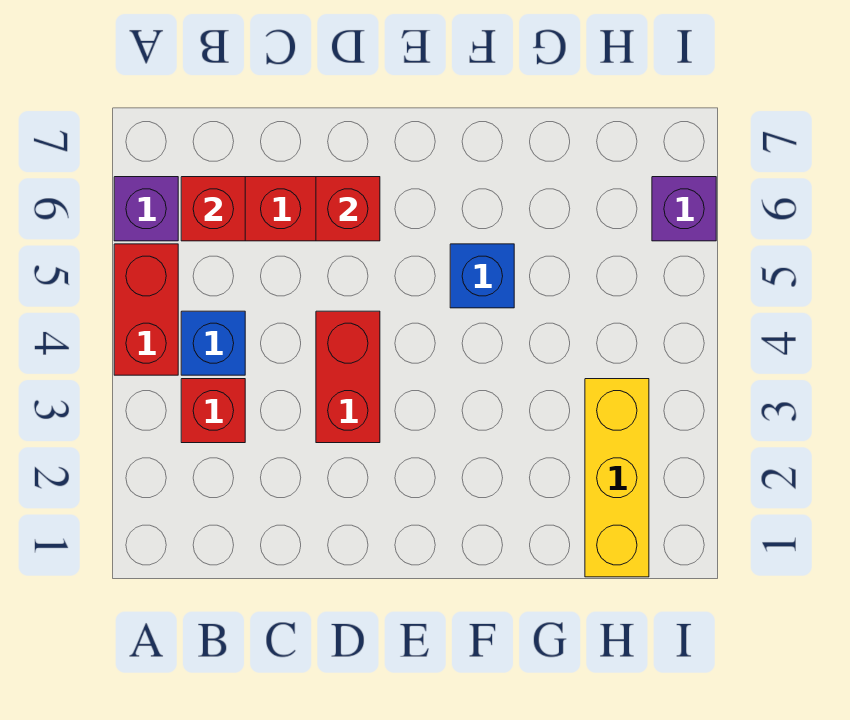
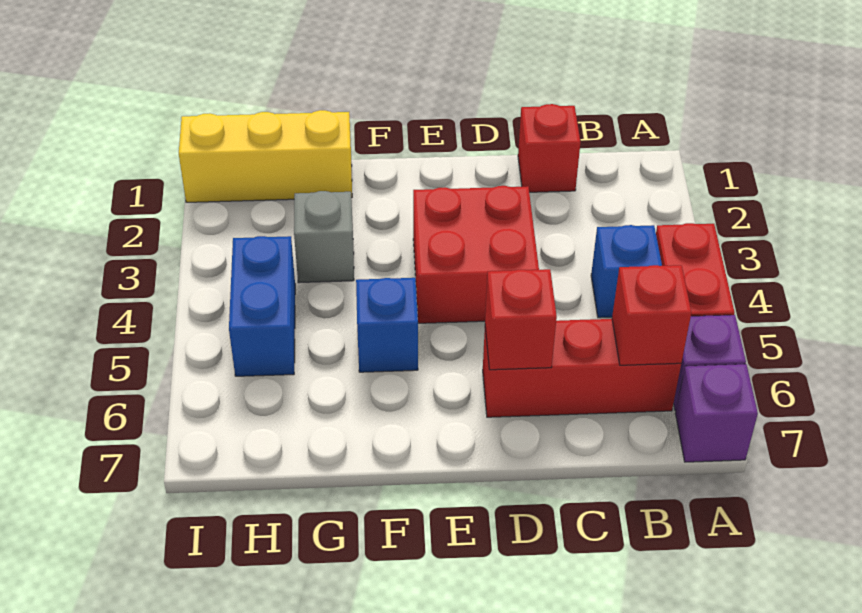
red 1x1 brick [181,379,245,443] -> red 1x1 brick moved to [518,104,581,192]
red 1x2 brick [316,311,380,443] -> red 2x2 brick [413,186,539,323]
none -> grey 1x1 brick [294,191,354,283]
yellow 1x3 brick [585,379,649,577] -> yellow 1x3 brick turned to [179,110,352,202]
none -> blue 1x2 brick [229,236,295,376]
purple 1x1 brick [652,177,716,241] -> purple 1x1 brick moved to [675,364,758,462]

